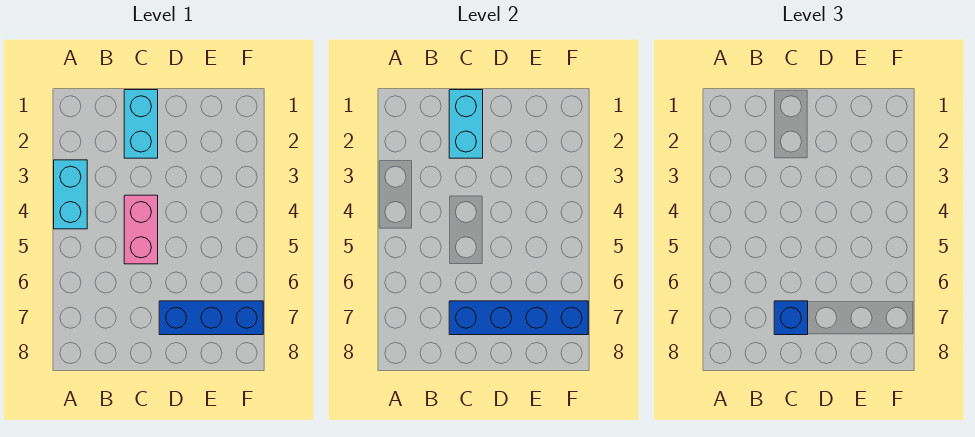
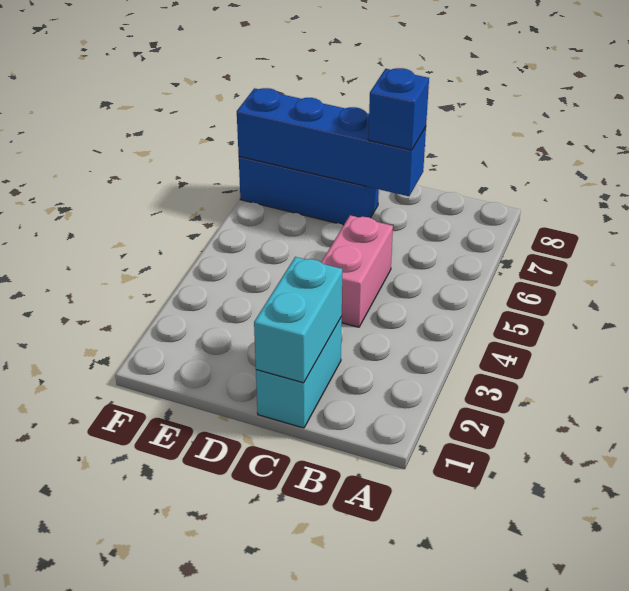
cyan 1x2 brick [54,160,87,229] -> none

